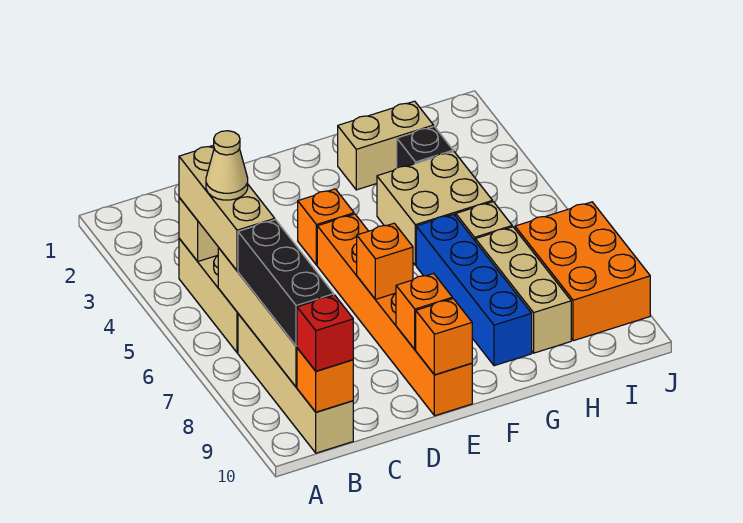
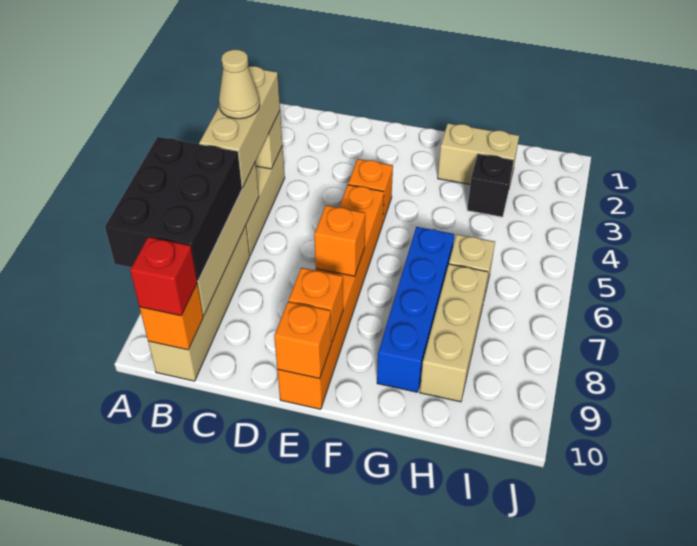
black 1x3 brick [238,220,334,346] -> black 2x3 brick [105,137,242,281]
tan 2x2 brick [377,151,493,265] -> none
orange 2x3 brick [515,202,650,341] -> none

